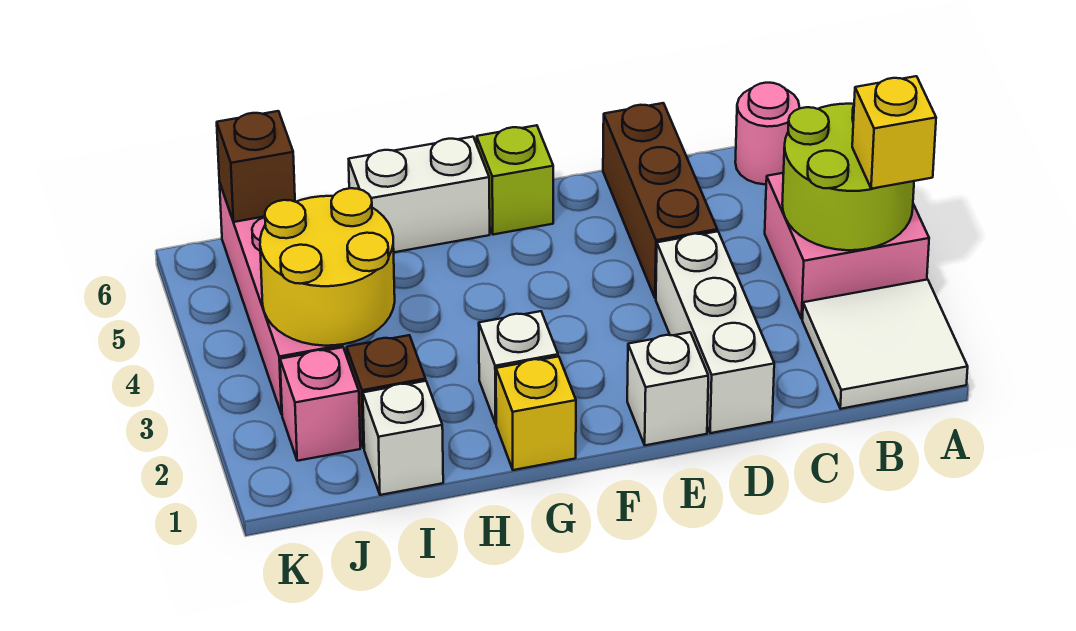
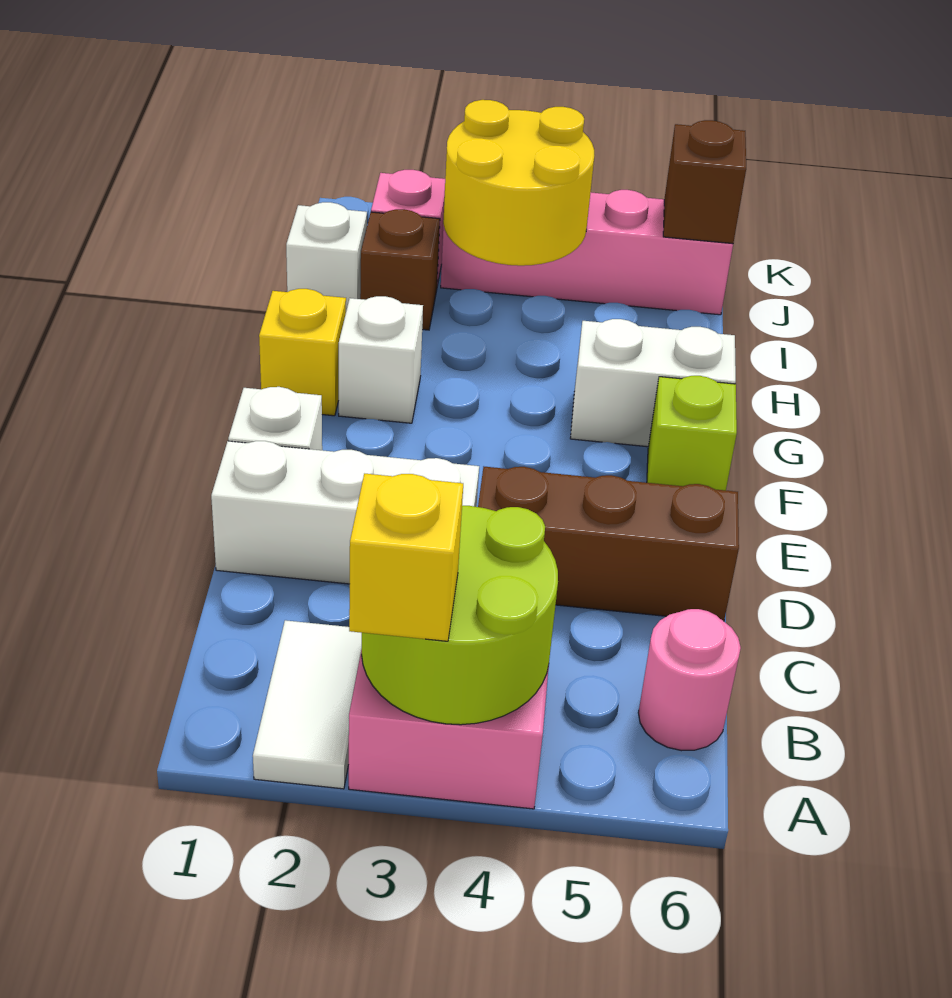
white 2x2 tile [802,279,968,409] -> white 1x2 tile [253,620,362,789]
white 1x2 brick [349,137,490,252] -> white 1x2 brick turned to [570,319,736,447]

